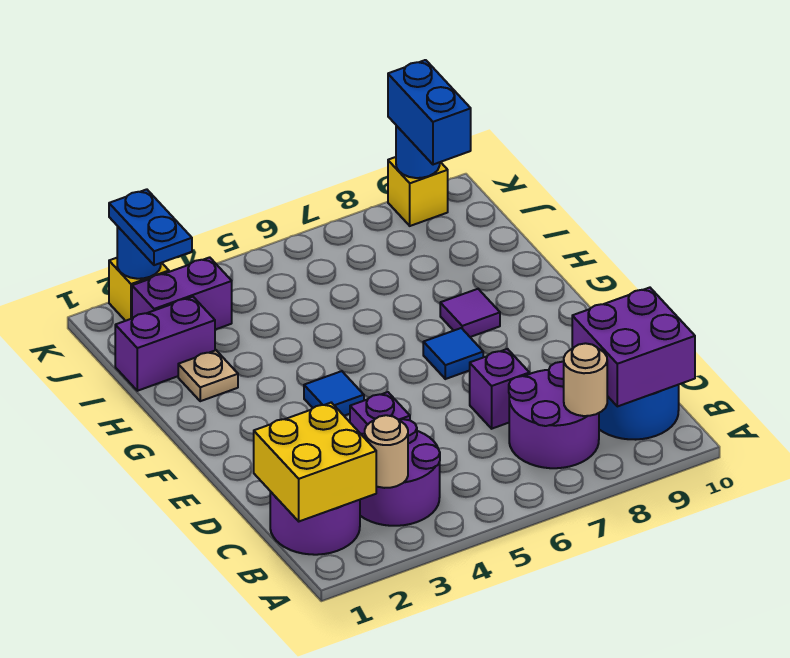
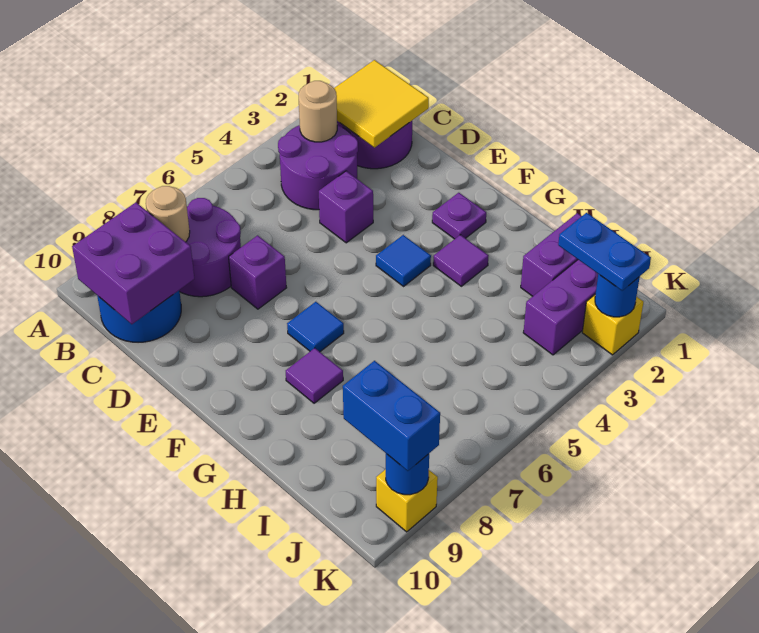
yellow 2x2 brick [254,403,376,521] -> yellow 2x2 tile [334,60,429,148]
none -> purple 1x1 plate [432,193,486,239]
none -> purple 1x1 tile [433,235,488,286]
tan 1x1 plate [178,350,238,401] -> none

